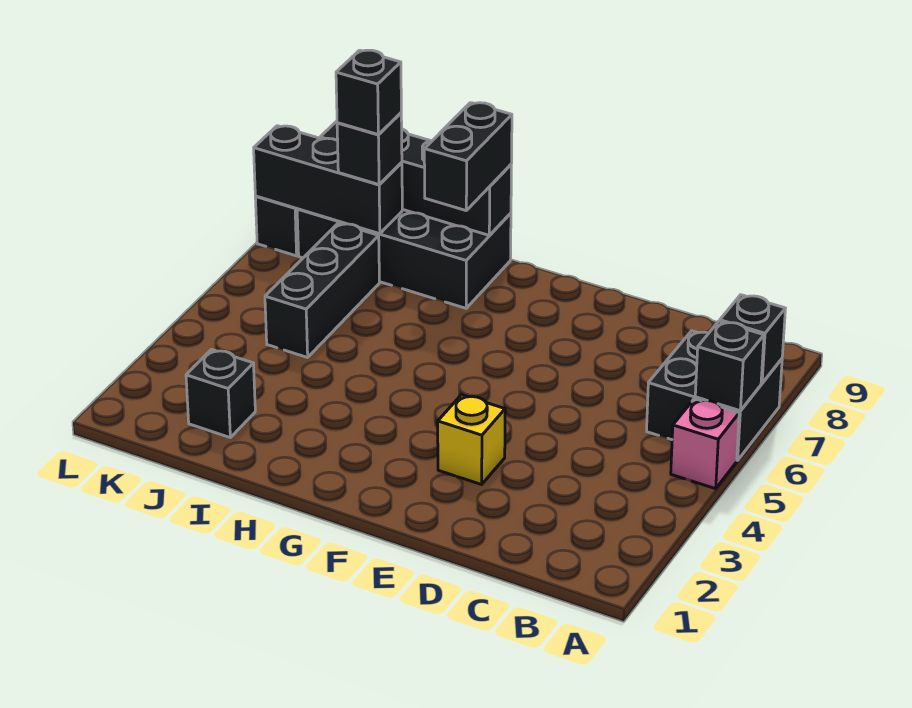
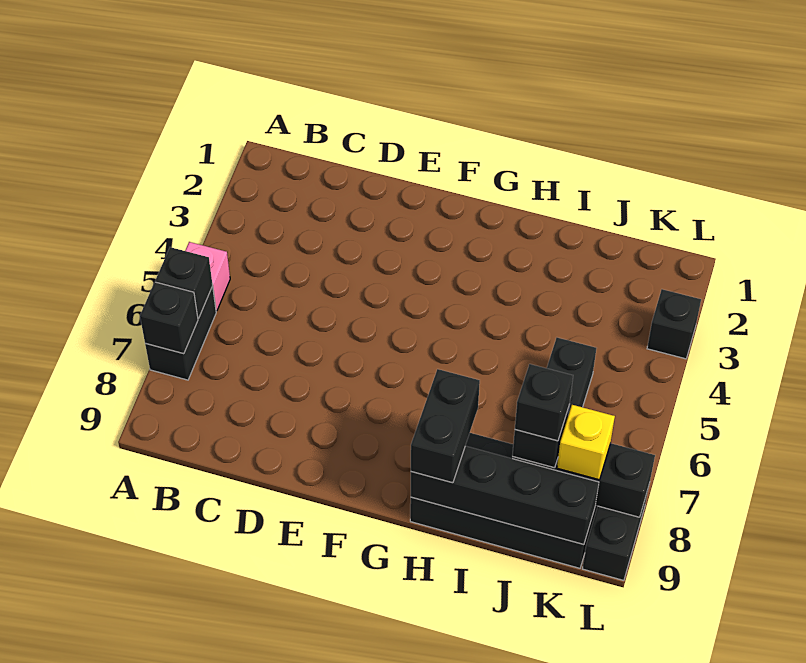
black 2x2 brick [647,331,782,460] -> black 1x2 brick [145,286,216,380]
yellow 1x1 brick [438,395,505,485] -> yellow 1x1 brick moved to [557,405,615,480]
black 1x1 brick [186,349,255,437] -> black 1x1 brick moved to [647,289,701,359]

